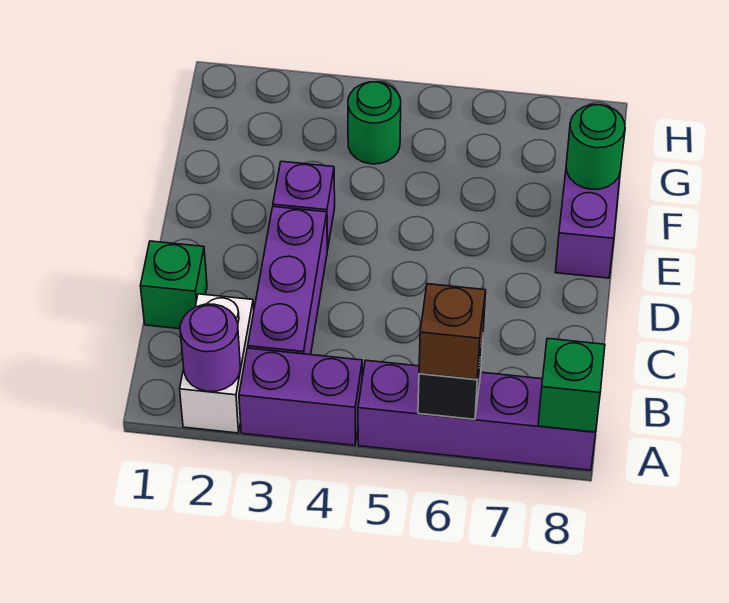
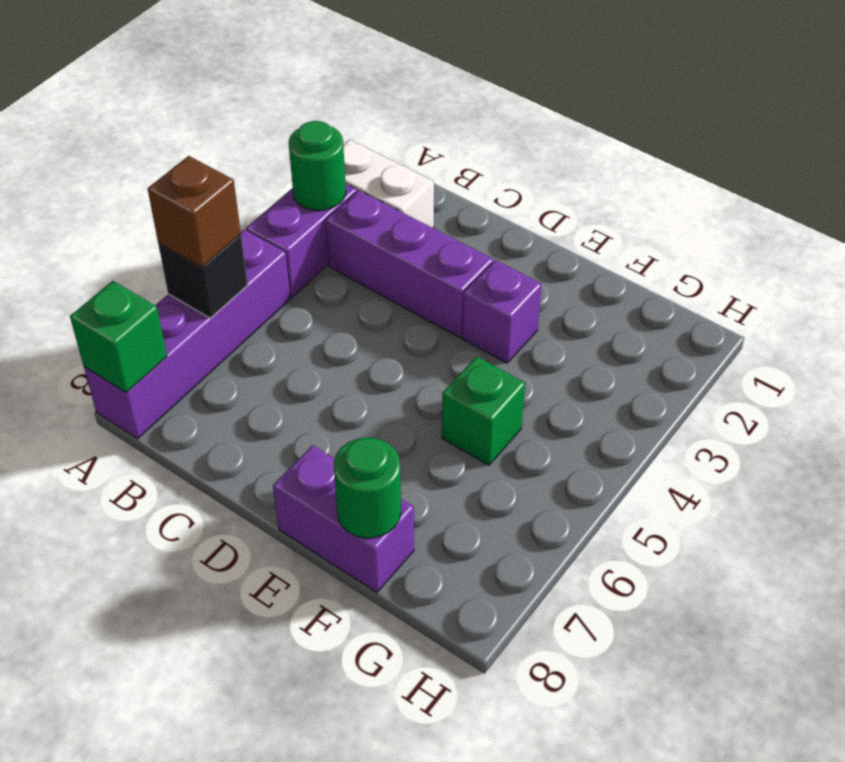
purple 1x1 round brick [180,304,240,391] -> none
green 1x1 brick [141,241,207,329] -> green 1x1 brick moved to [442,357,525,465]
green 1x1 round brick [348,82,401,164] -> green 1x1 round brick moved to [288,121,346,211]

